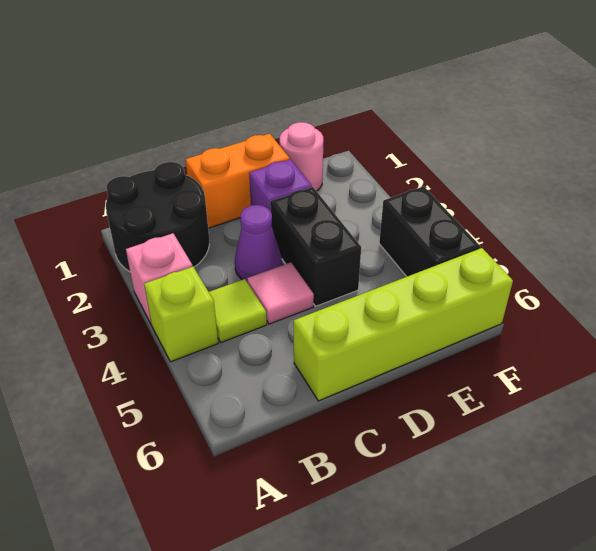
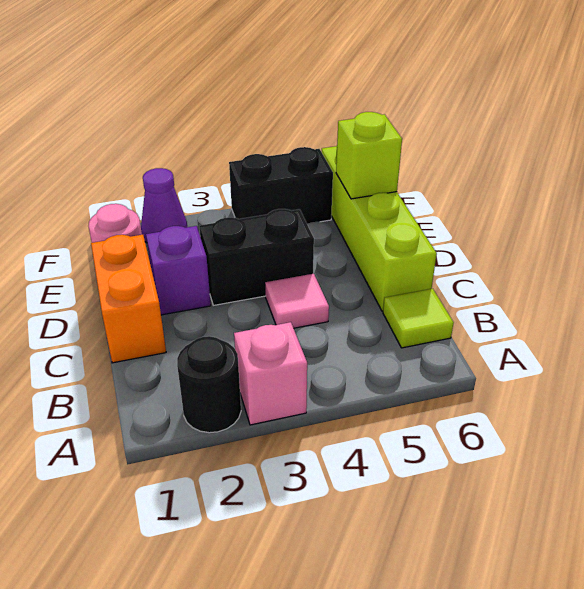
black 2x2 round brick [106,162,209,272] -> black 1x1 round brick [177,336,241,433]
lime 1x1 brick [144,267,218,362] -> lime 1x1 brick moved to [336,112,402,199]
lime 1x1 tile [209,279,267,342] -> lime 1x1 tile moved to [383,289,454,348]
purple 1x1 cone [235,205,282,281] -> purple 1x1 cone moved to [141,168,187,243]

